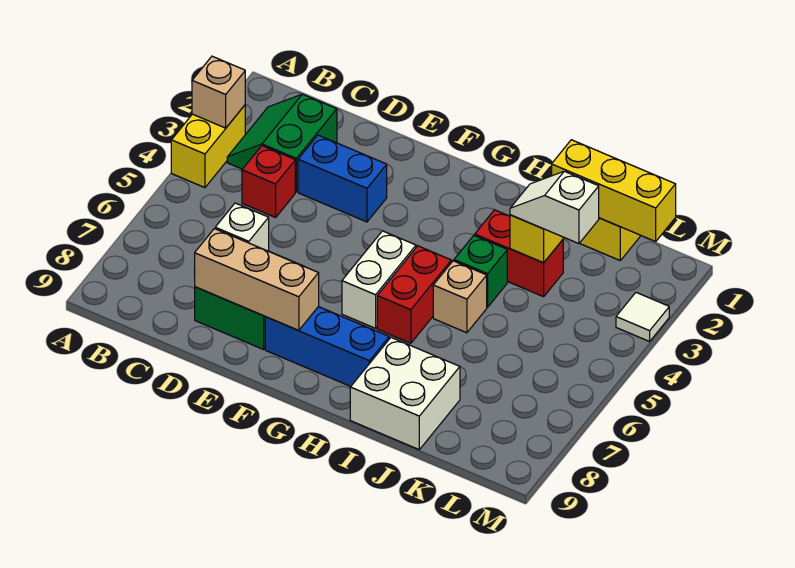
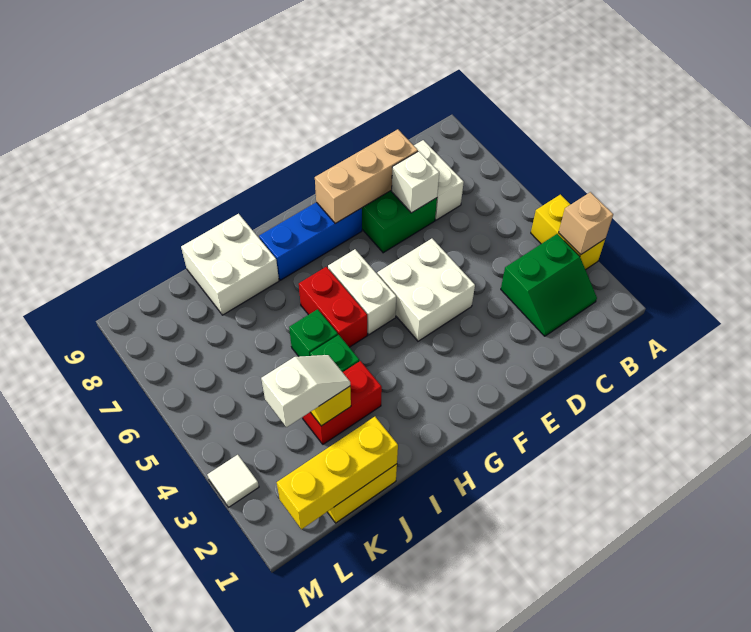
green 2x2 slope [227,94,337,192] -> green 2x2 slope turned to [501,234,597,336]
red 1x1 brick [242,146,295,217] -> none
none -> white 1x2 brick [414,140,464,220]
blue 1x2 brick [298,135,387,222] -> none
none -> white 2x2 brick [377,239,475,341]
tan 1x1 brick [433,261,487,333] -> green 1x1 brick [289,309,338,357]

